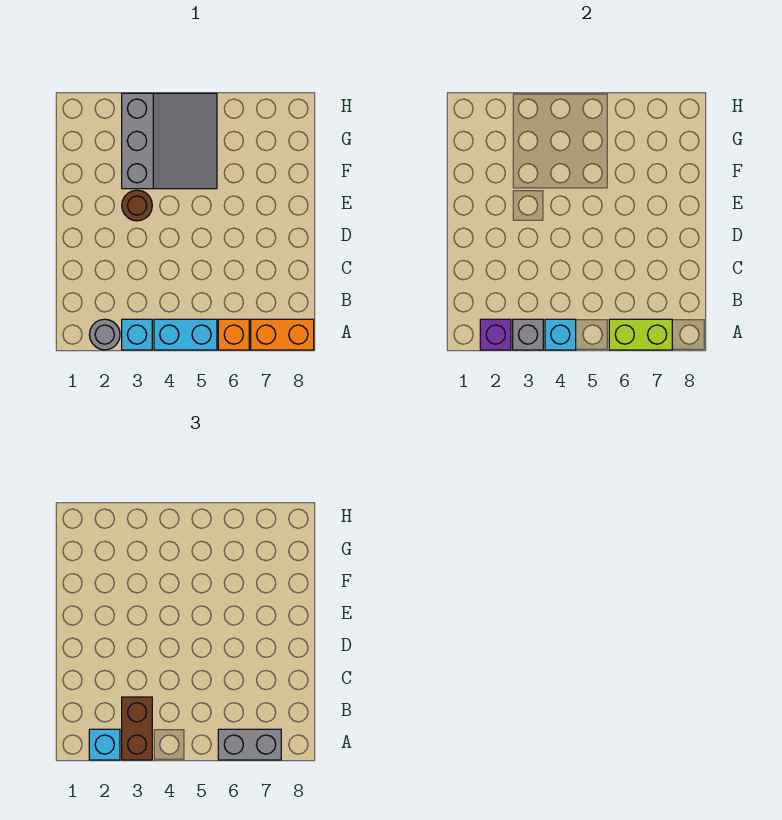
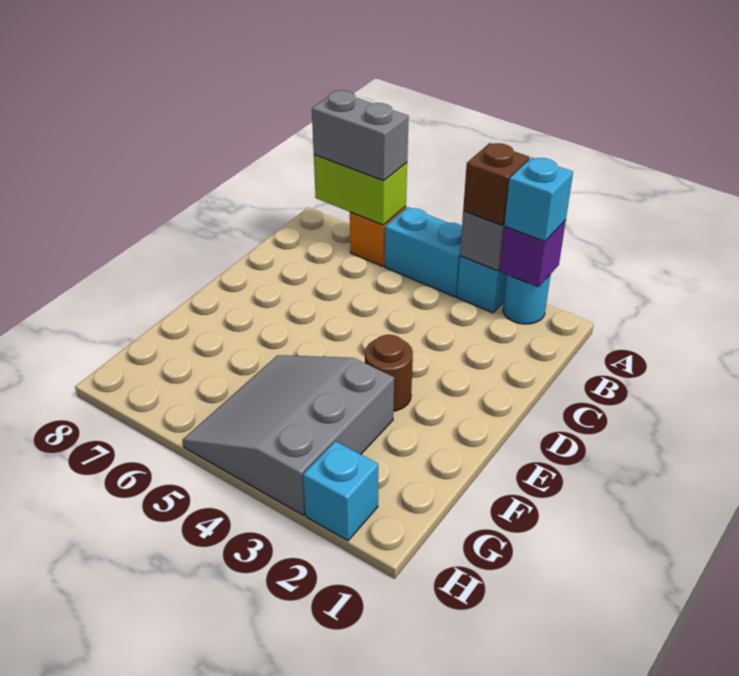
grey 1x1 round brick [89,319,120,350] -> cyan 1x1 round brick [503,274,551,324]
brown 1x2 brick [122,697,152,760] -> brown 1x1 brick [463,143,530,225]
cyan 1x1 brick [545,319,576,350] -> cyan 1x1 brick moved to [303,441,378,541]
orange 1x2 brick [251,319,314,350] -> none

